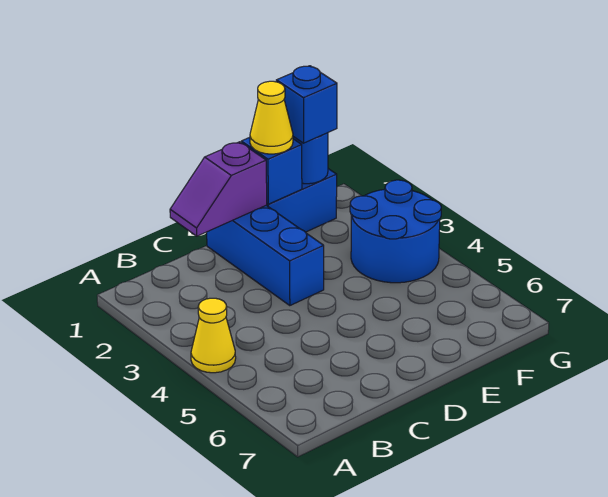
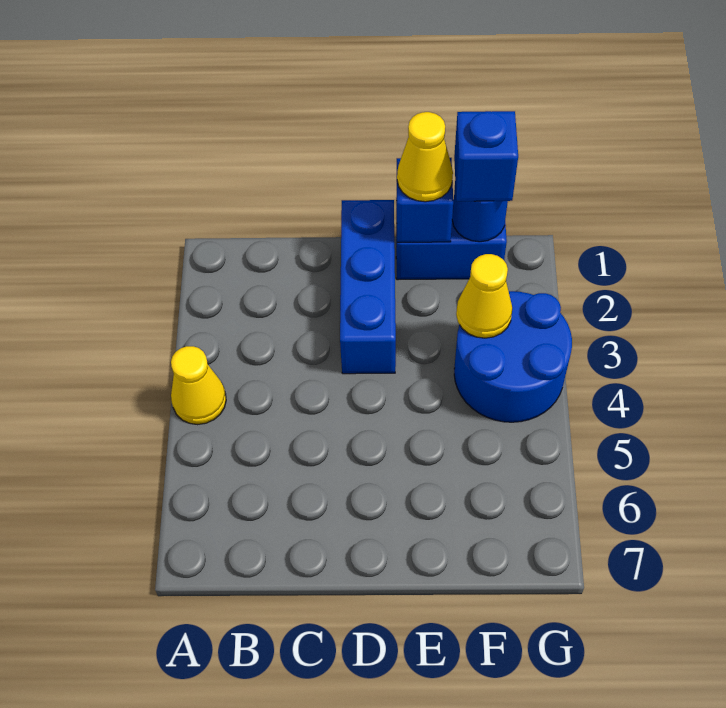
purple 1x2 slope [170,142,267,236] -> none
none -> yellow 1x1 cone [456,254,512,338]

